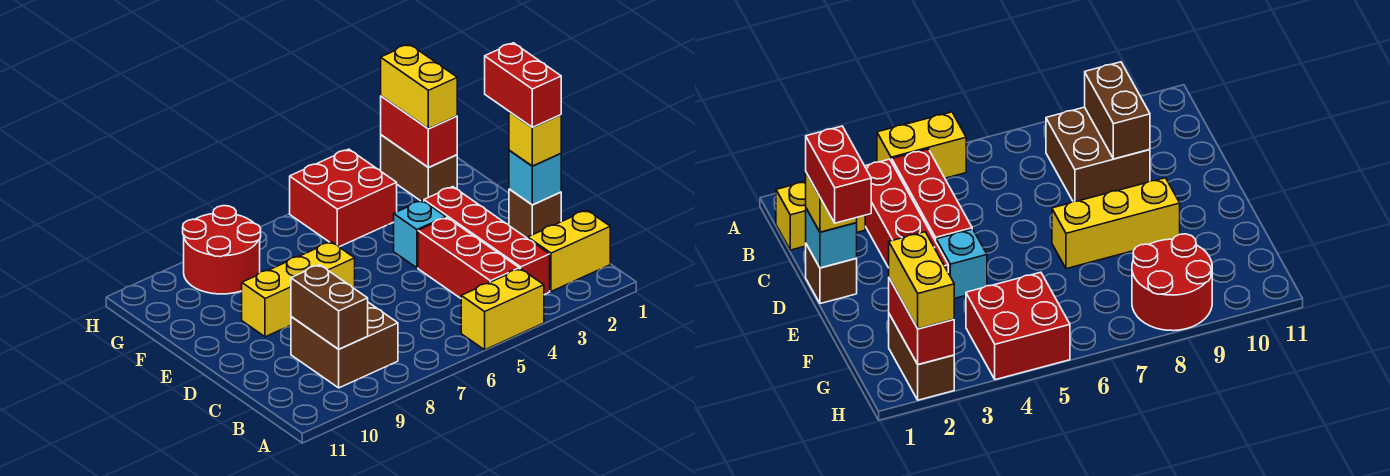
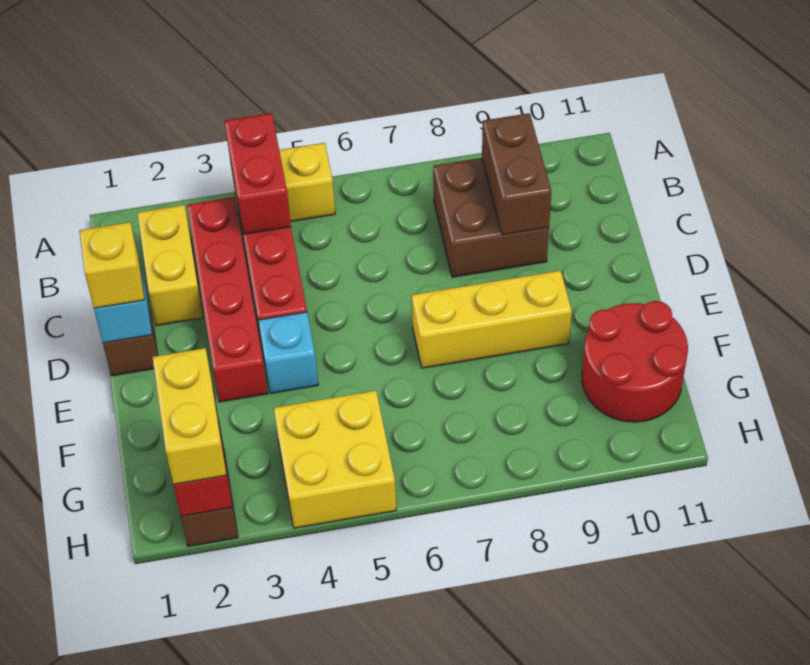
yellow 1x2 brick [528,210,610,291] -> yellow 1x2 brick turned to [137,205,203,326]
red 1x2 brick [485,43,561,127] -> red 1x2 brick moved to [225,113,291,234]
red 2x2 brick [290,149,397,247] -> yellow 2x2 brick [274,391,396,528]
red 2x2 round brick [183,206,261,294] -> red 2x2 round brick moved to [582,301,688,422]

